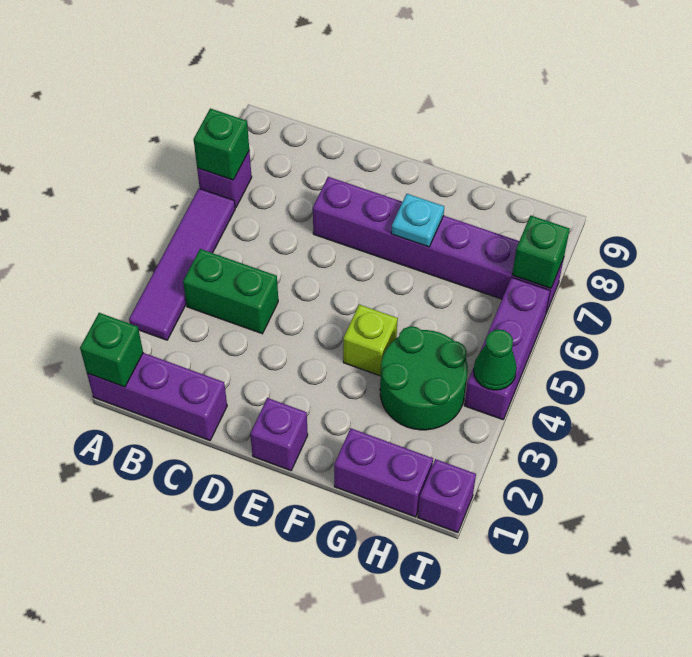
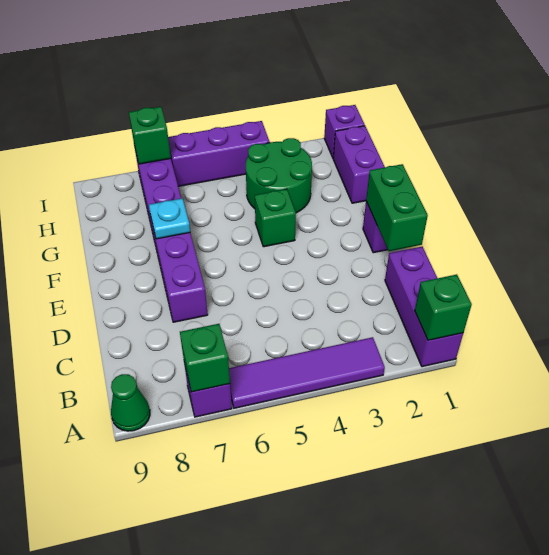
green 1x2 brick [183,249,278,334] -> green 1x2 brick moved to [366,164,428,251]
lime 1x1 brick [343,305,398,376] -> green 1x1 brick [255,189,296,247]
green 1x1 cone [474,329,517,390] -> green 1x1 cone moved to [111,374,150,431]

